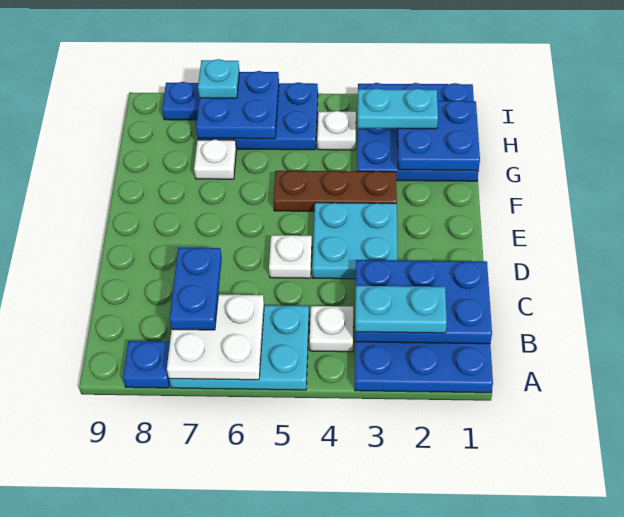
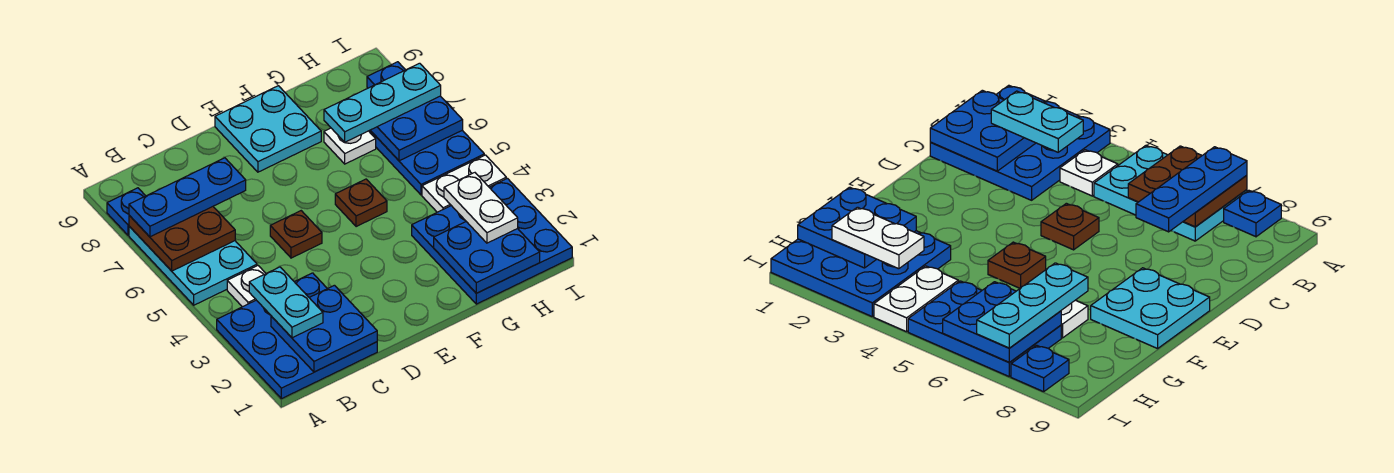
white 2x2 plate [167,295,264,380] -> brown 2x2 plate [129,207,235,271]
blue 2x3 plate [355,260,492,344] -> blue 2x2 plate [271,285,377,372]
blue 1x2 plate [169,247,222,330] -> blue 1x3 plate [129,158,246,237]
cyan 2x2 plate [312,203,397,279] -> cyan 2x2 plate moved to [215,86,321,172]
white 1x1 plate [269,235,312,278] -> brown 1x1 plate [270,211,322,258]
brown 1x3 plate [273,171,397,211] -> brown 1x1 plate [335,179,387,227]
cyan 1x2 plate [358,88,438,129] -> white 1x2 plate [444,173,518,243]
white 1x1 plate [317,111,356,150] -> white 1x2 plate [422,155,506,212]
cyan 1x1 plate [198,59,240,98] -> cyan 1x3 plate [324,63,441,142]

